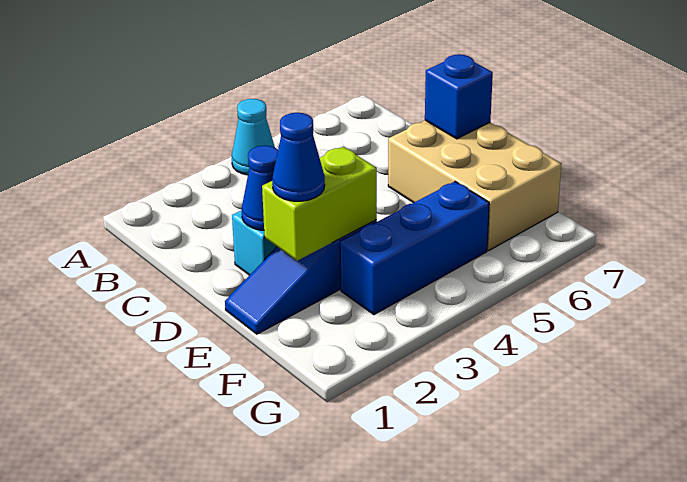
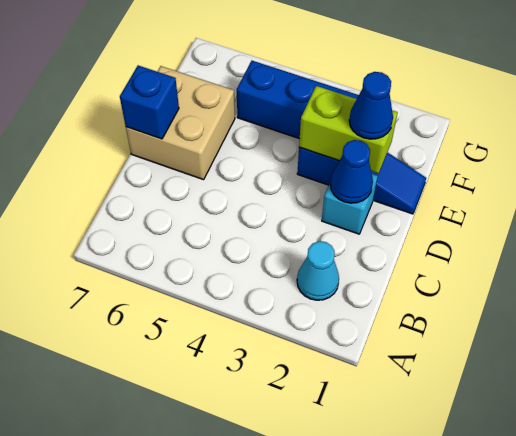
cyan 1x1 cone [232,99,275,175] -> cyan 1x1 cone moved to [297,241,339,300]
tan 2x3 brick [388,120,561,251] -> tan 2x2 brick [126,66,235,180]

